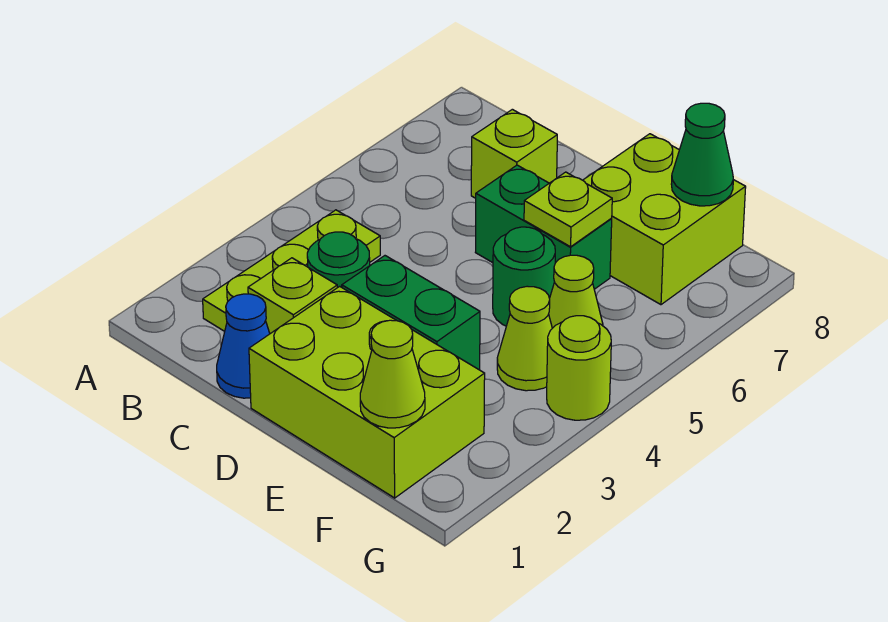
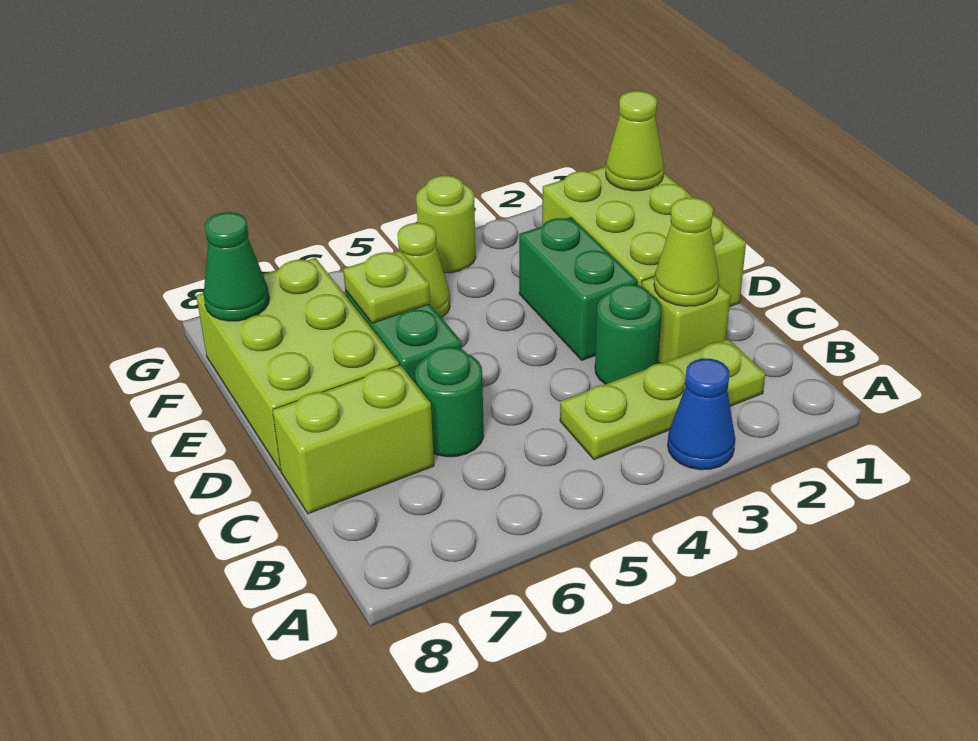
blue 1x1 cone [217,294,270,398] -> blue 1x1 cone moved to [668,358,735,470]
lime 1x1 brick [471,109,557,198] -> lime 1x2 brick [273,365,434,514]
green 1x1 round brick [493,227,555,326] -> green 1x1 round brick moved to [415,347,484,457]
lime 2x2 brick [583,134,746,305] -> lime 2x3 brick [196,258,399,470]
lime 1x1 cone [497,286,552,391] -> lime 1x1 cone moved to [654,198,719,306]

